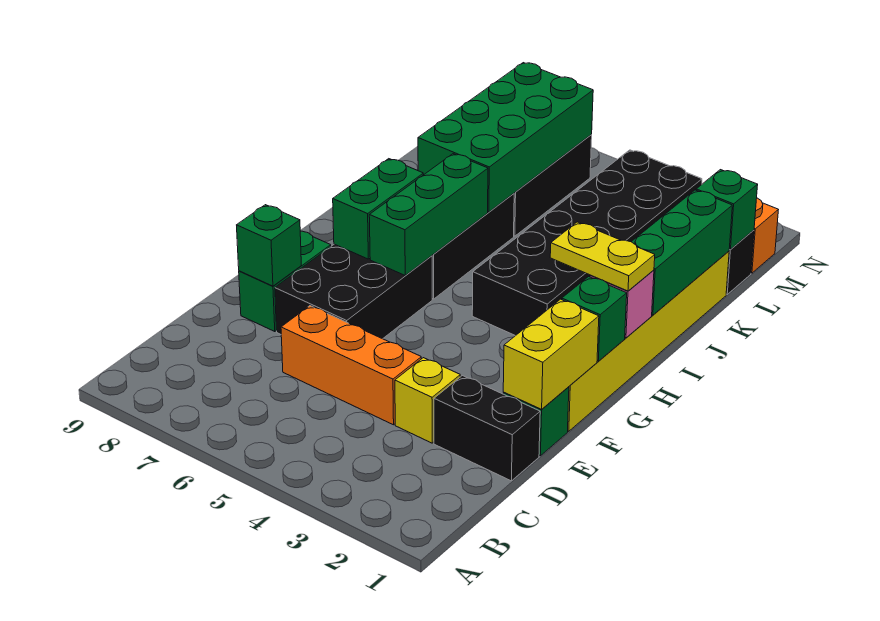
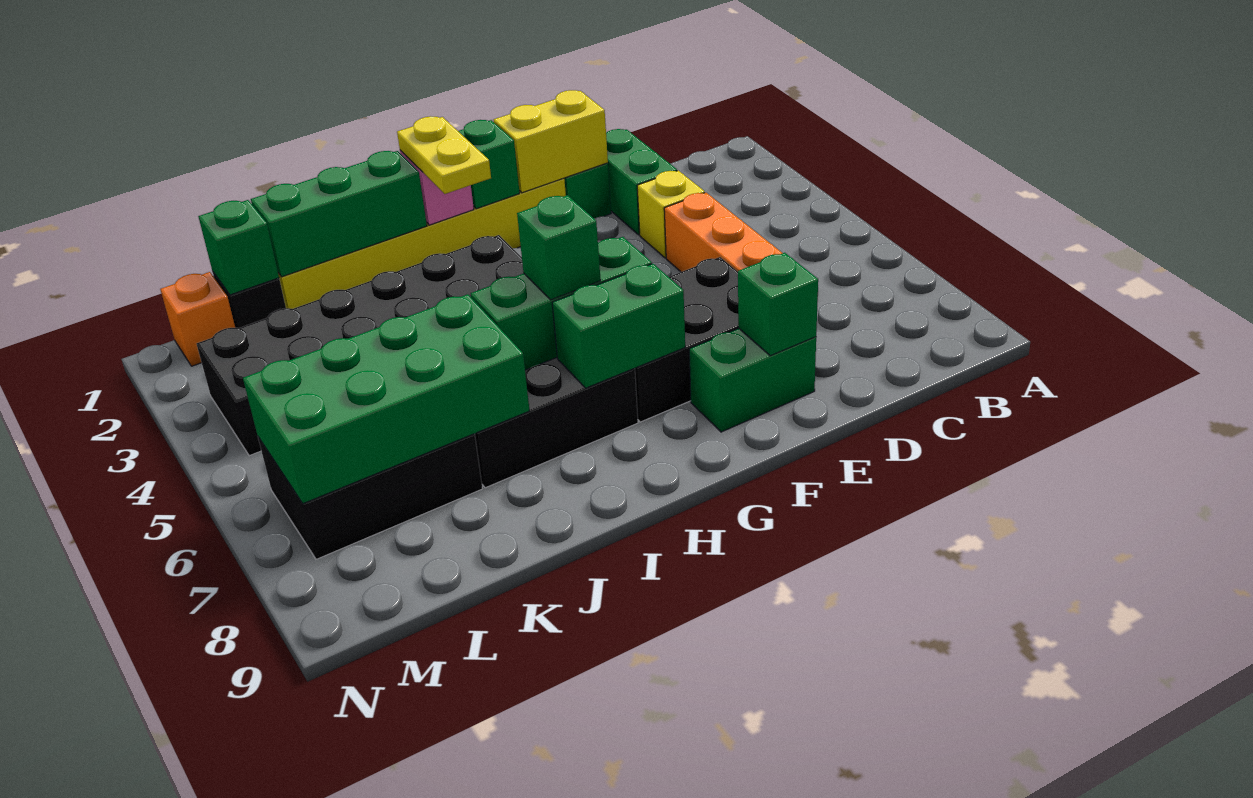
black 1x2 brick [434,376,540,481] -> green 1x2 brick [606,129,677,235]
none -> green 1x1 brick [517,195,601,300]

